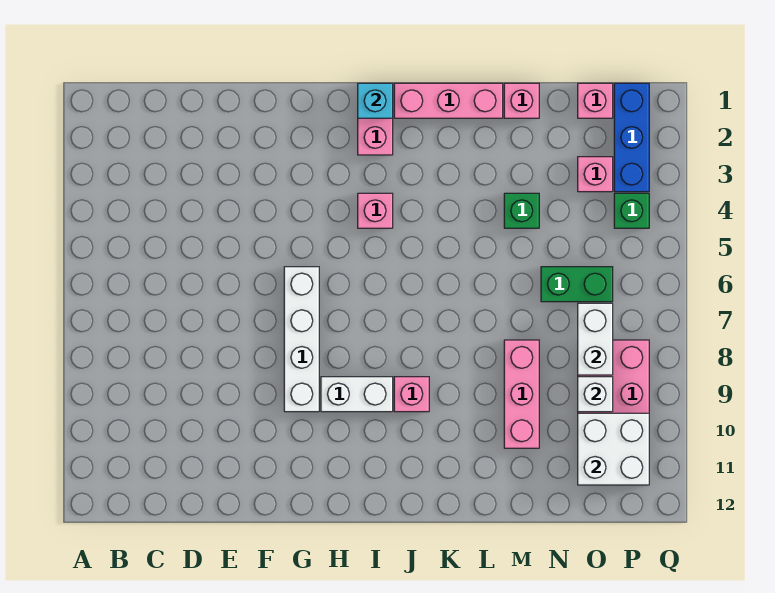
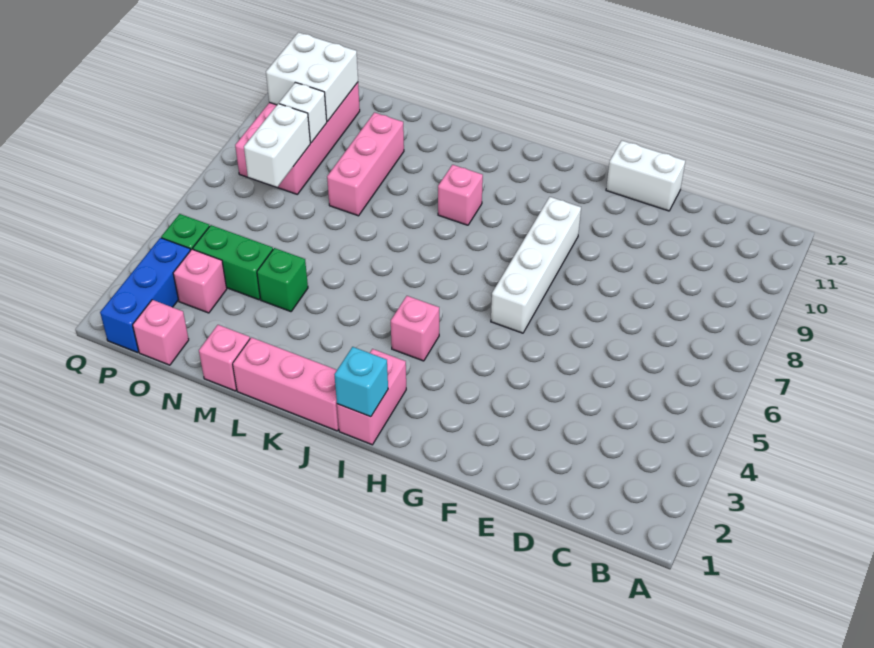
white 1x2 brick [321,377,393,412] -> white 1x2 brick moved to [606,141,685,211]
green 1x2 brick [541,267,613,302] -> green 1x2 brick moved to [193,225,273,300]

